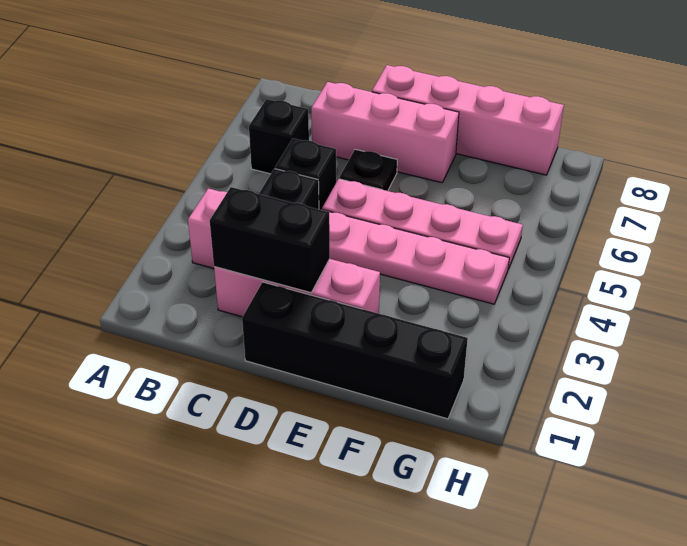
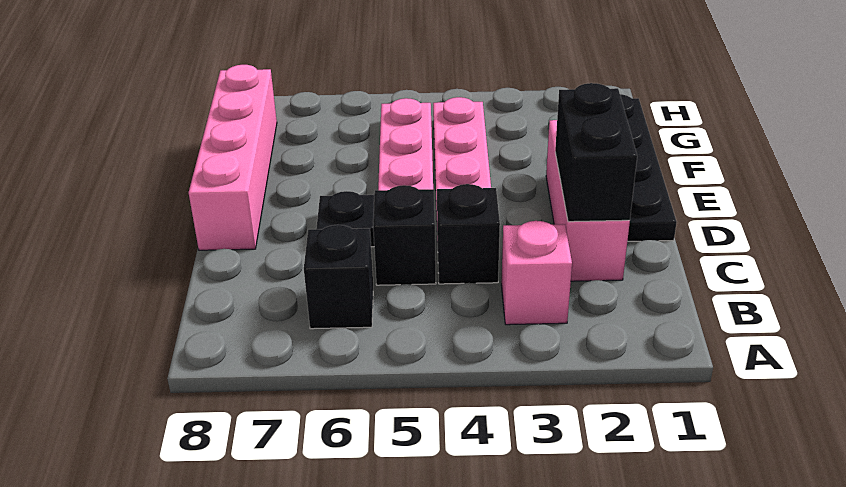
pink 1x3 brick [311,82,459,183] -> none
black 1x4 brick [242,282,468,419] -> black 1x4 plate [620,94,677,241]

